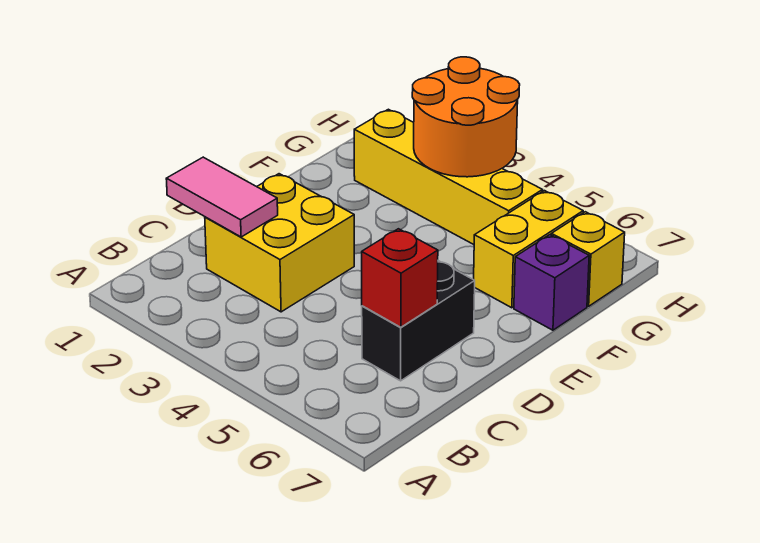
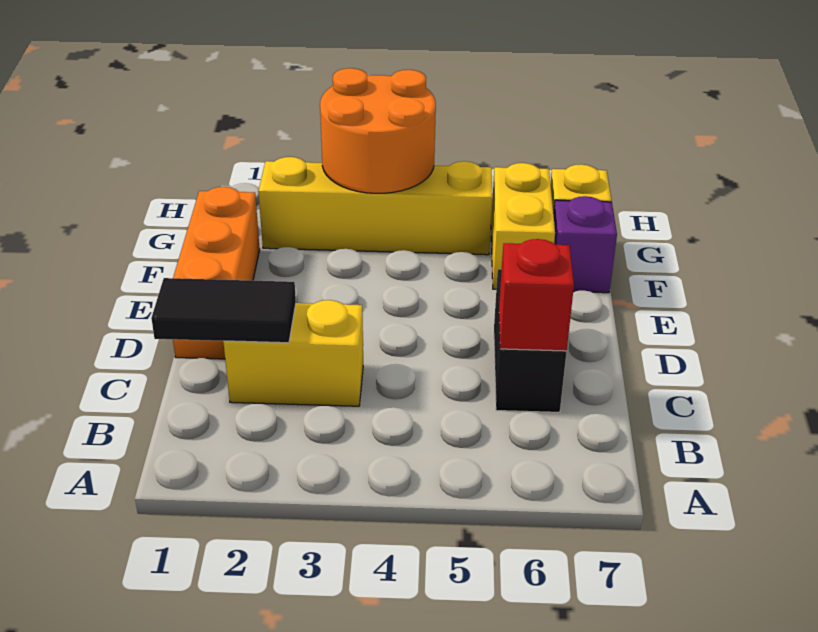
pink 1x2 tile [166,157,278,237] -> black 1x2 tile [151,278,296,343]
yellow 2x2 brick [205,174,354,312] -> yellow 1x2 brick [223,300,363,406]
none -> orange 1x3 brick [173,187,260,359]

